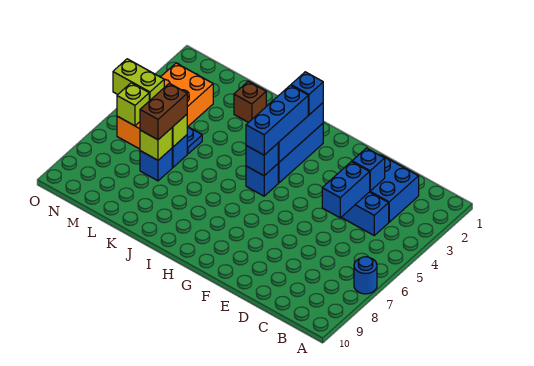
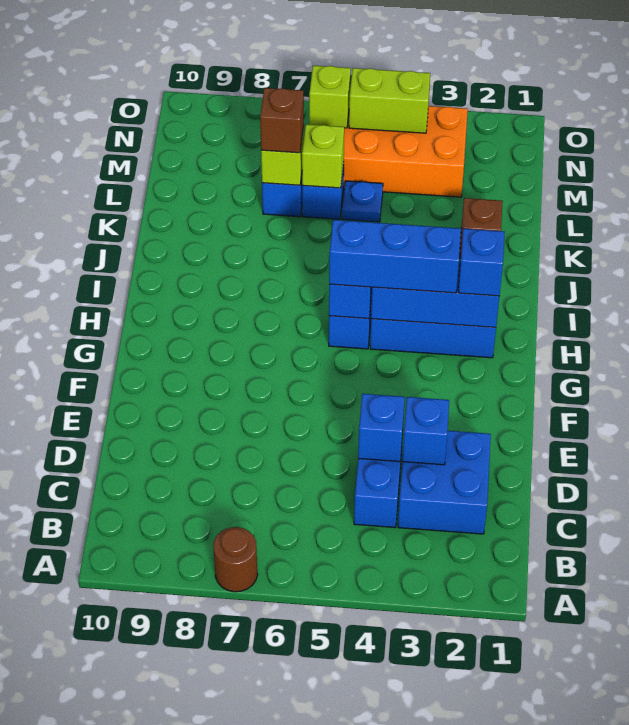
blue 1x1 round brick [354,257,377,294] -> brown 1x1 round brick [213,527,258,592]
blue 1x2 brick [322,162,370,218] -> blue 1x1 brick [358,394,405,462]
brown 1x2 brick [140,83,187,140] -> brown 1x1 brick [260,88,304,153]
lime 1x2 brick [113,59,164,101] -> lime 1x2 brick turned to [349,68,430,133]

